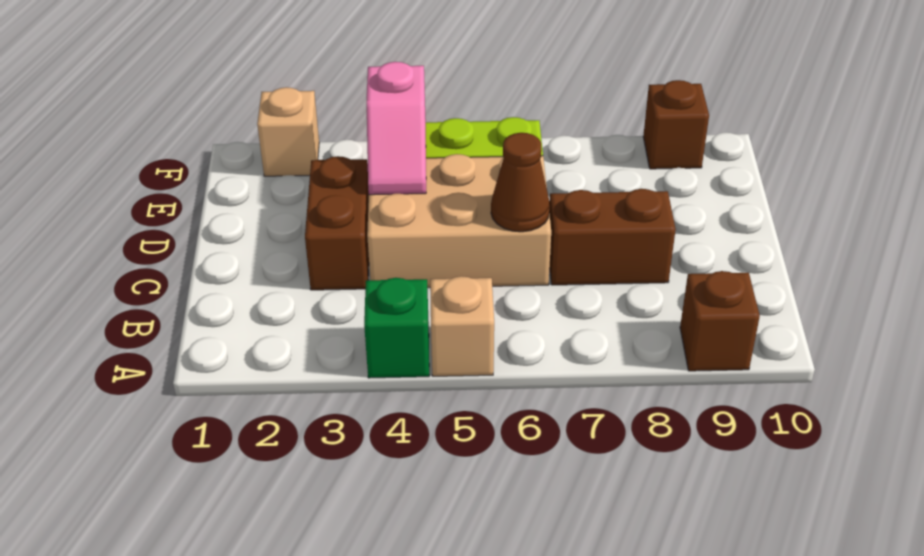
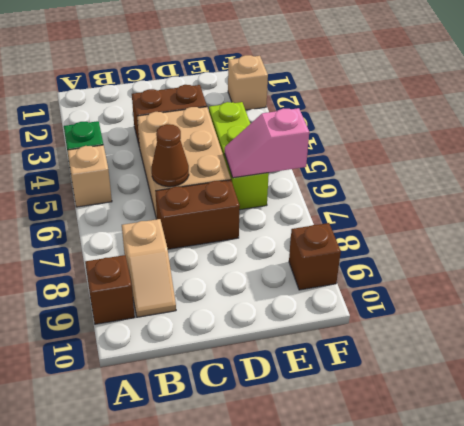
none -> tan 1x2 slope [122,219,176,317]
brown 1x2 brick [549,189,676,285] -> brown 1x2 brick turned to [155,180,240,249]
pink 1x2 slope [367,62,426,195] -> pink 1x2 slope moved to [225,108,309,178]

